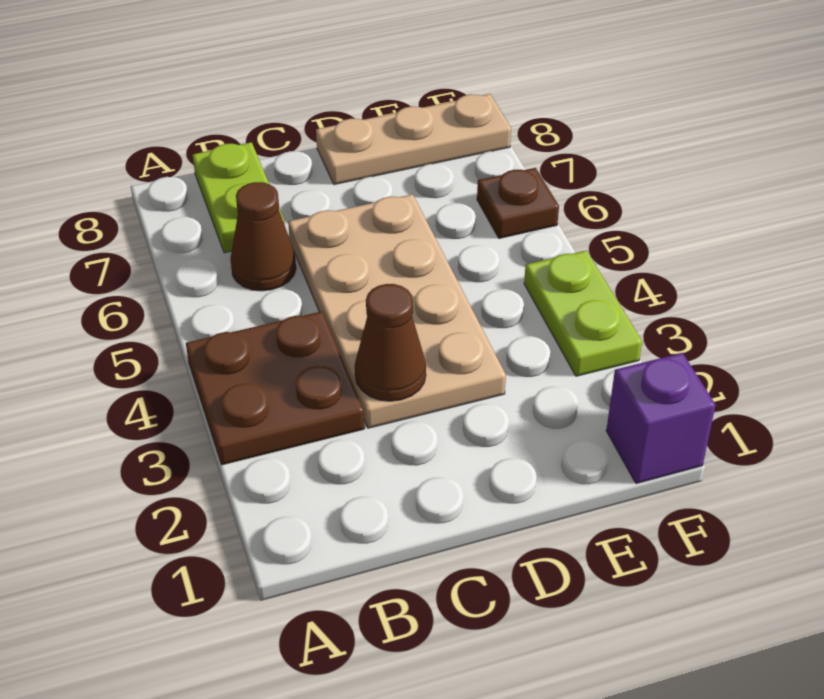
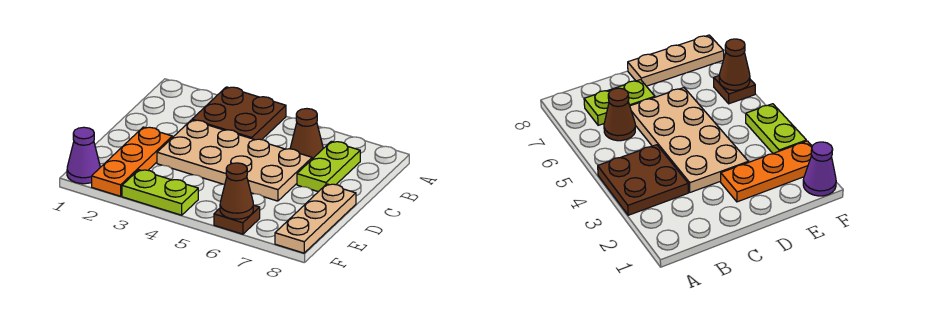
lime 1x2 plate [193,142,285,253] -> lime 1x2 plate turned to [297,141,360,192]
brown 1x1 cone [355,284,426,401] -> brown 1x1 cone moved to [220,163,253,219]
none -> orange 1x3 plate [92,127,172,196]
purple 1x1 brick [606,353,716,484] -> purple 1x1 cone [67,127,100,184]

